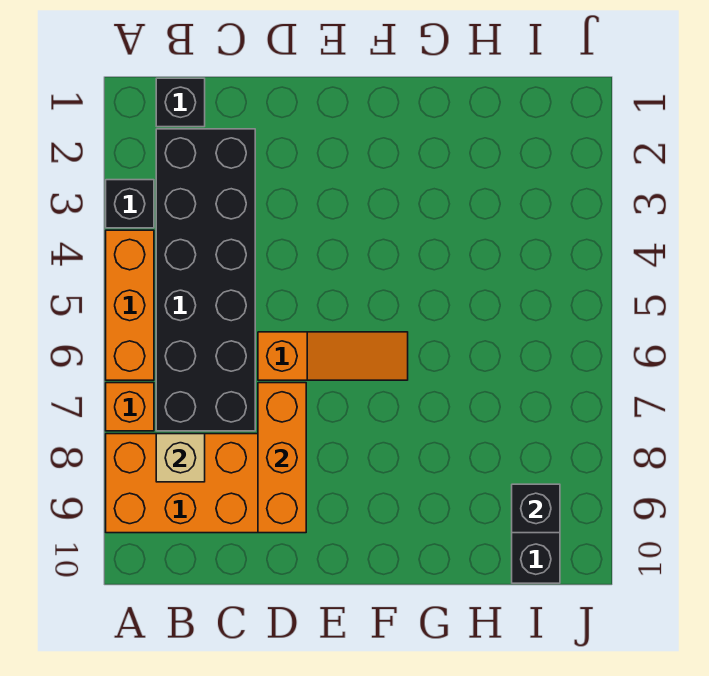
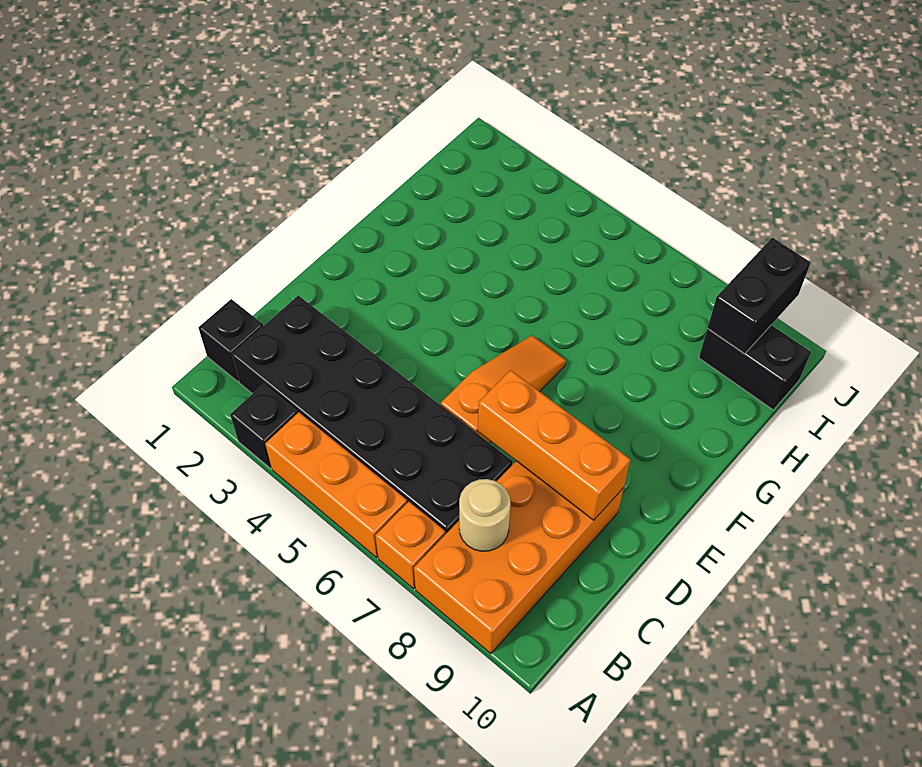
tan 1x1 brick [156,434,205,482] -> tan 1x1 round brick [459,479,511,551]
black 1x1 brick [512,484,560,533] -> black 1x2 brick [707,238,811,354]

